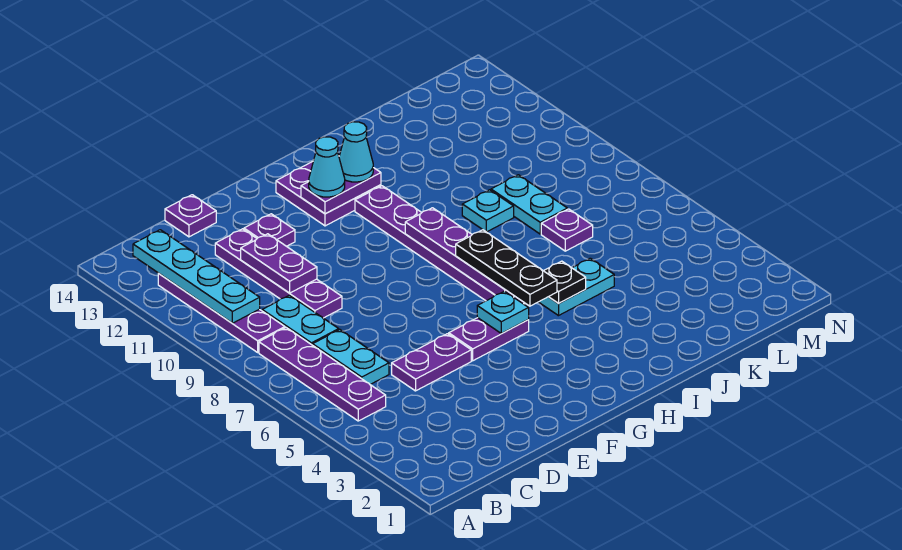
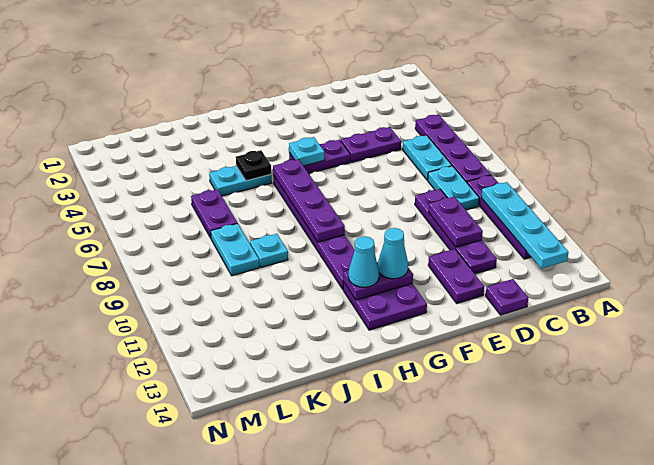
purple 1x1 plate [244,214,295,246] -> purple 1x2 plate [428,249,484,303]
black 1x3 plate [456,230,557,306] -> none
purple 1x1 plate [541,209,593,251] -> purple 1x2 plate [191,189,237,238]

